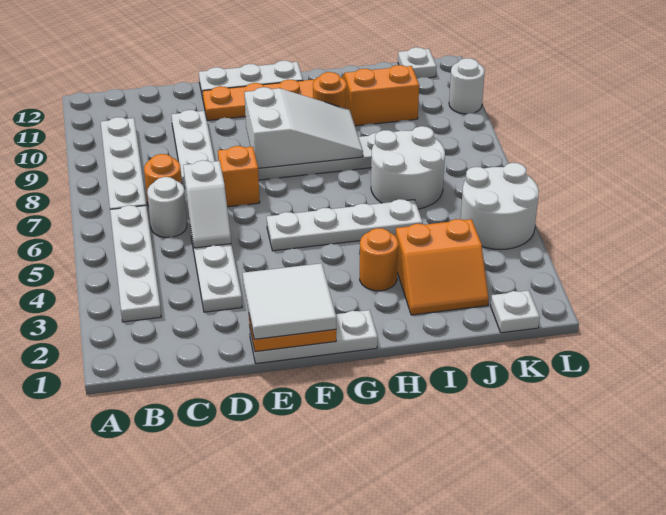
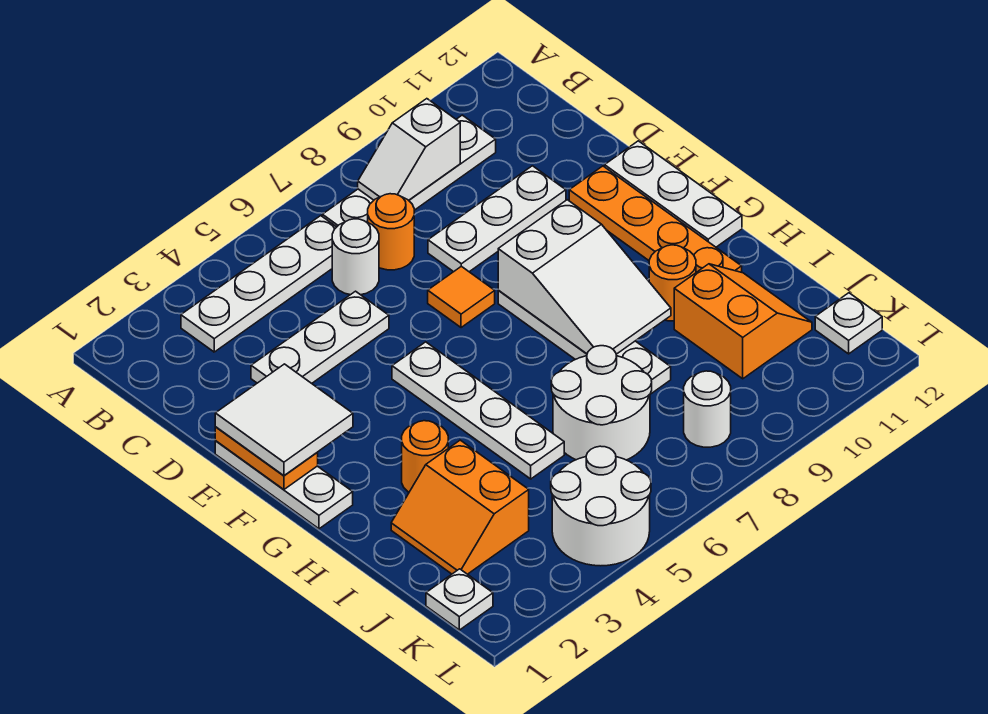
white 1x2 slope [183,160,231,248] -> white 1x2 slope moved to [358,99,460,200]
orange 1x1 brick [218,146,260,207] -> orange 1x1 tile [428,266,495,328]
white 1x1 round brick [449,58,485,114] -> white 1x1 round brick moved to [684,371,731,447]

